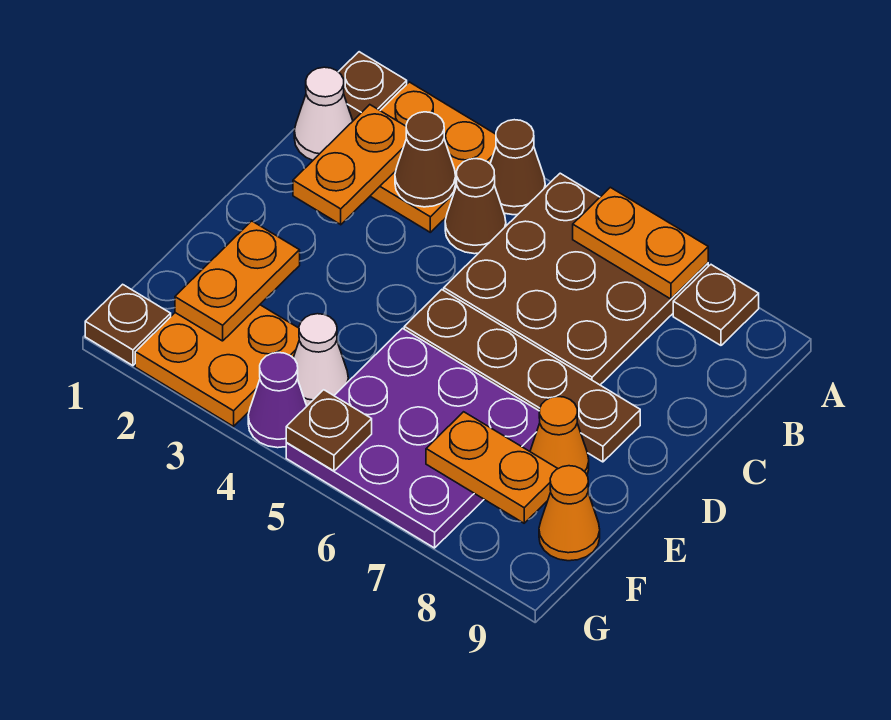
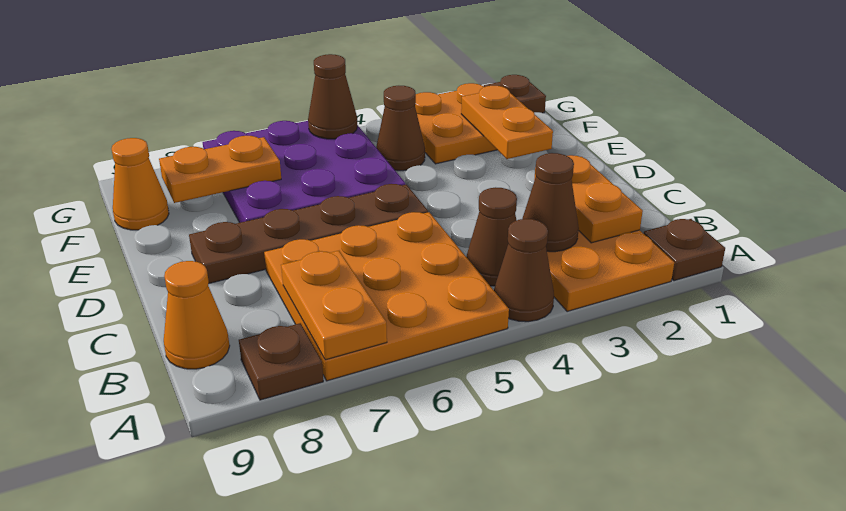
brown 3x3 plate [444,173,708,385] -> orange 3x3 plate [264,212,509,381]
orange 1x2 plate [573,187,708,299] -> orange 1x2 plate turned to [281,251,387,360]
white 1x1 cone [294,67,353,160] -> none
orange 1x1 cone [530,397,589,474] -> orange 1x1 cone moved to [164,261,230,369]
white 1x1 cone [293,314,348,406] -> brown 1x1 cone [376,86,425,171]
purple 1x1 cone [248,353,307,448] -> none
brown 1x1 plate [286,390,372,471] -> brown 1x1 cone [308,54,357,139]

